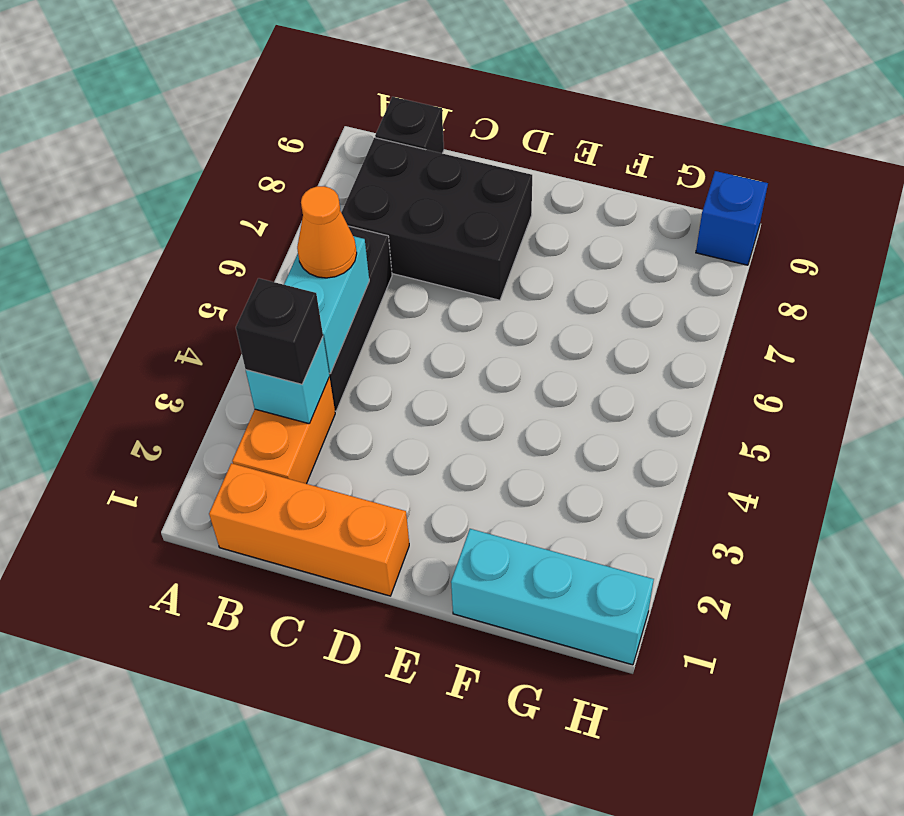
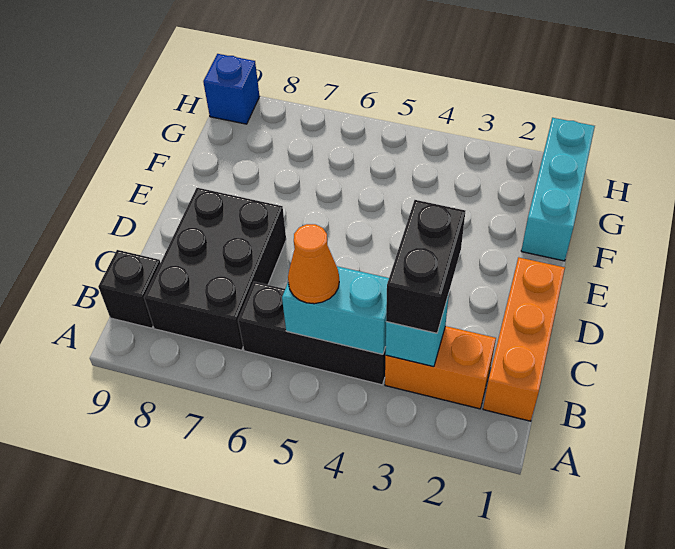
black 1x1 brick [236,278,323,384] -> black 1x2 brick [386,200,465,333]

